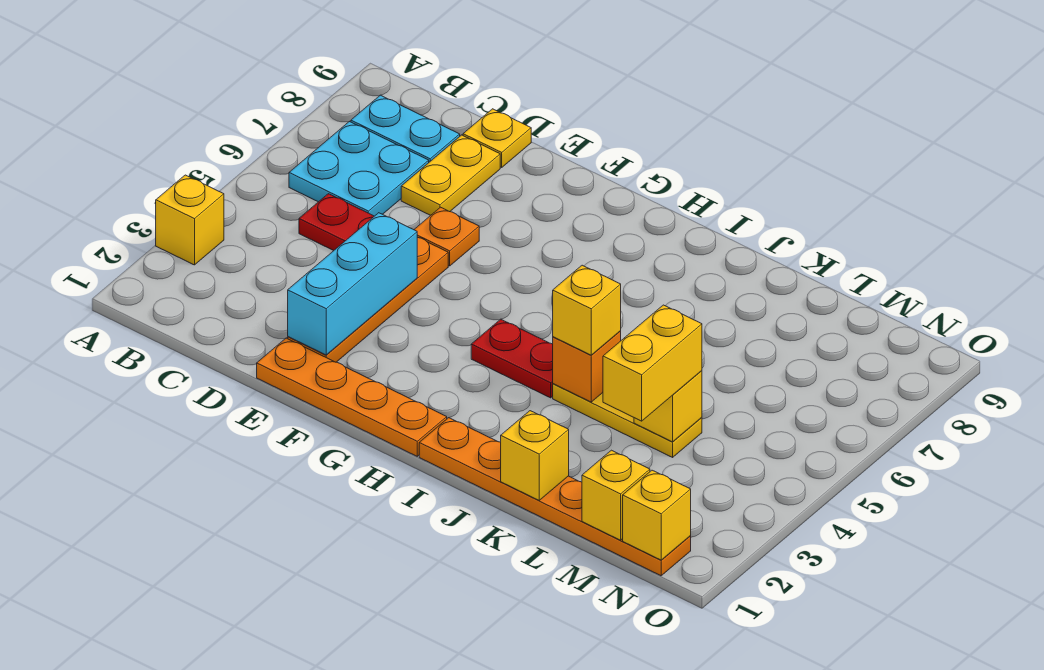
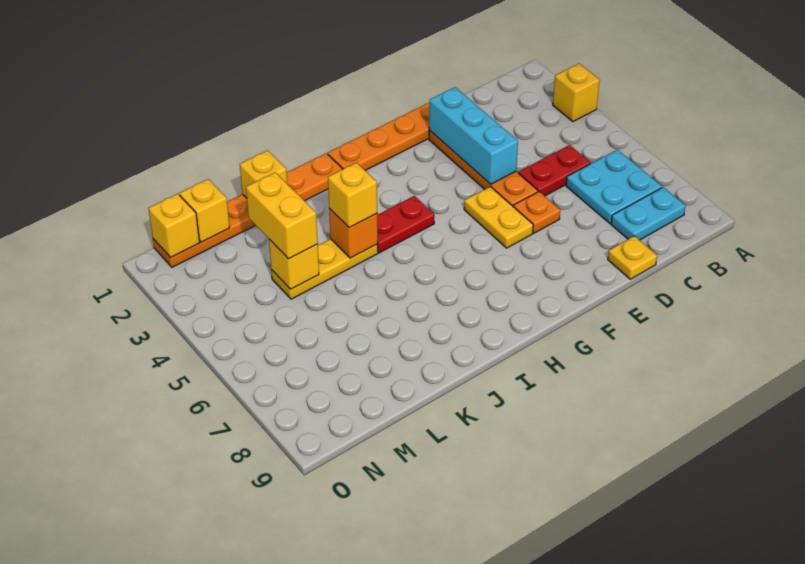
yellow 1x2 plate [401,135,500,215] -> yellow 1x2 plate moved to [464,187,533,248]

